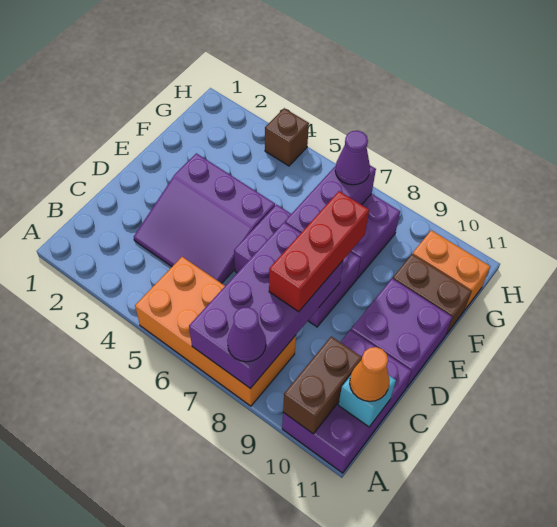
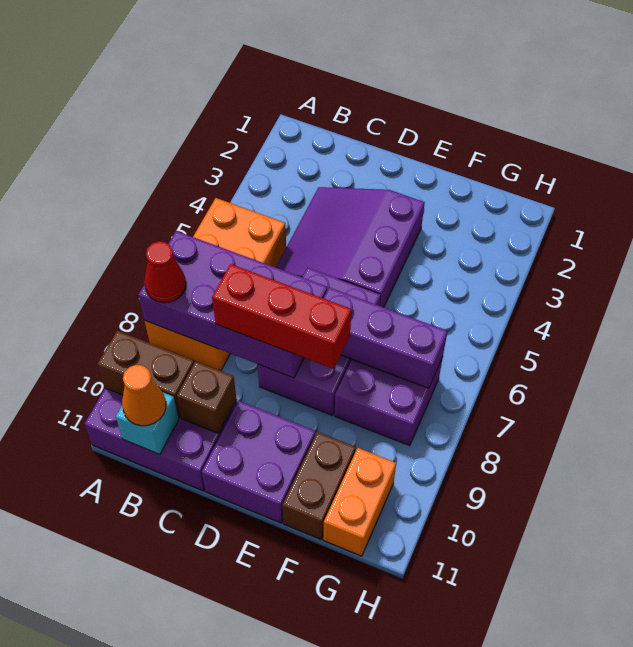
purple 1x1 cone [227,307,266,362] -> red 1x1 cone [145,241,186,303]
purple 1x1 cone [335,131,370,185] -> none
brown 1x1 brick [265,108,309,166] -> brown 1x1 brick moved to [177,361,237,433]

